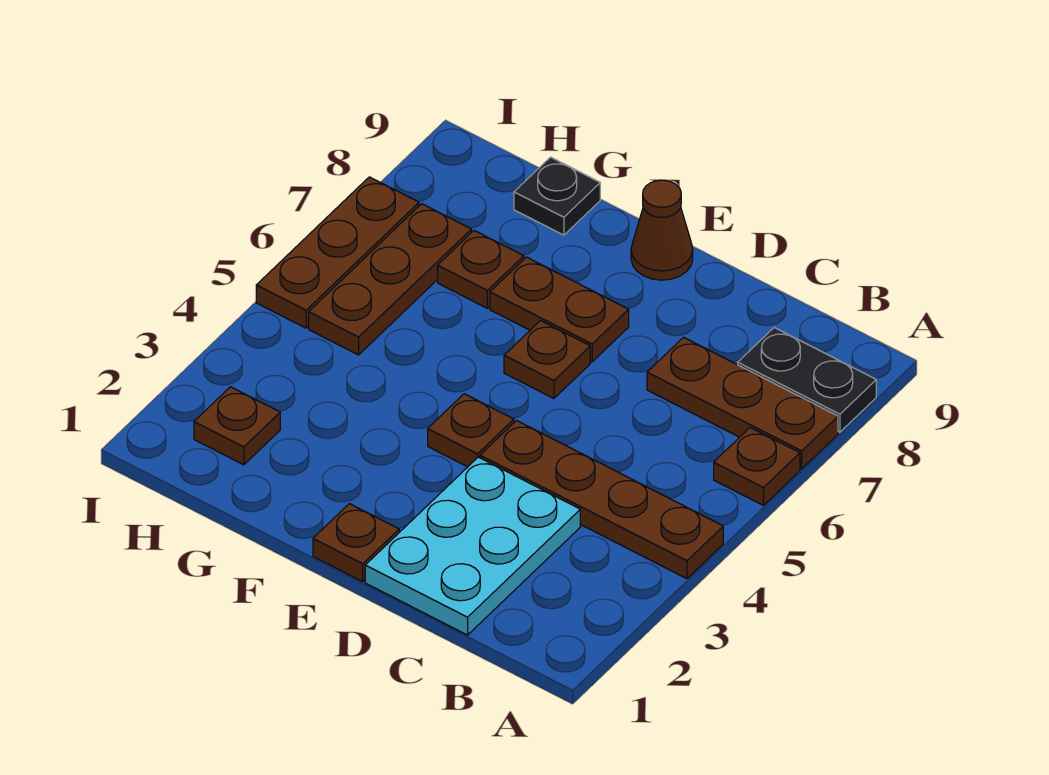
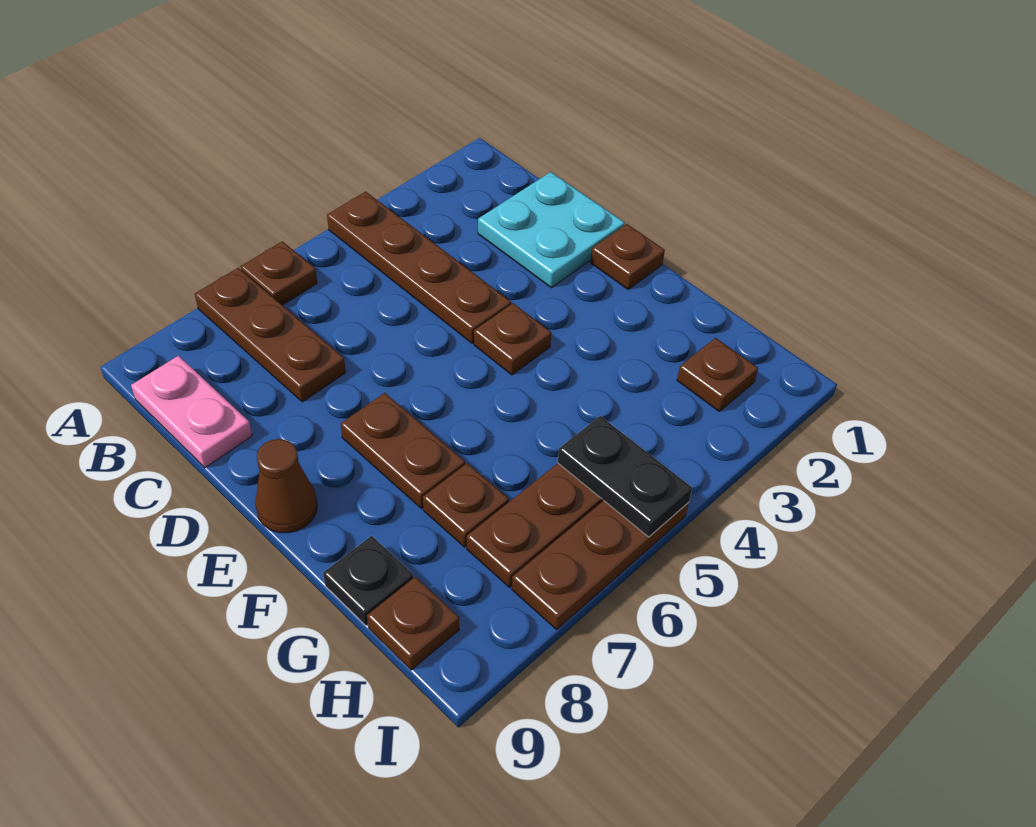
black 1x2 plate [738,328,876,432] -> black 1x2 plate moved to [558,416,692,537]
none -> pink 1x2 plate [131,356,252,468]
cyan 2x3 plate [365,457,580,635] -> cyan 2x2 plate [478,172,625,288]
brown 1x1 plate [504,321,590,398] -> brown 1x1 plate moved to [367,577,459,670]

